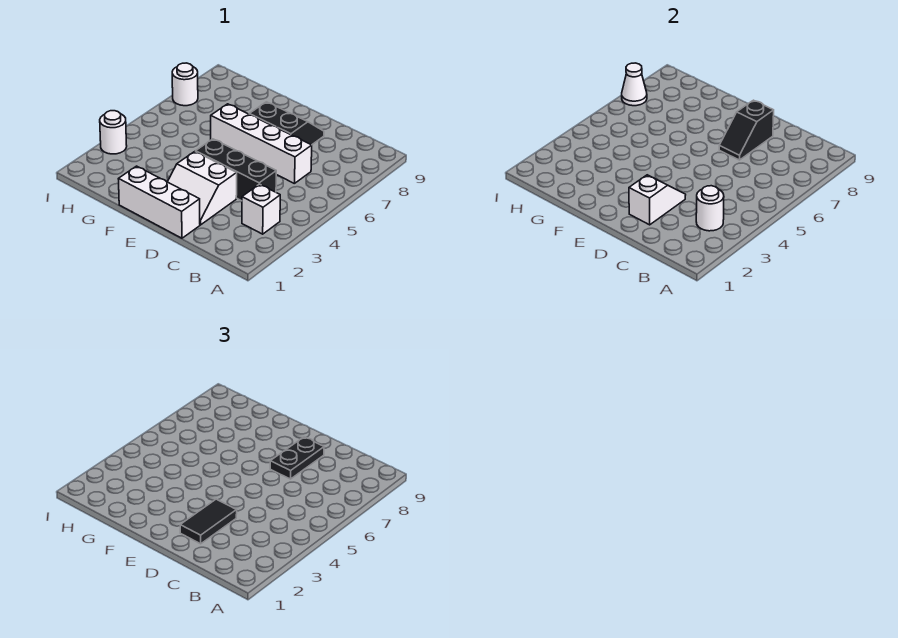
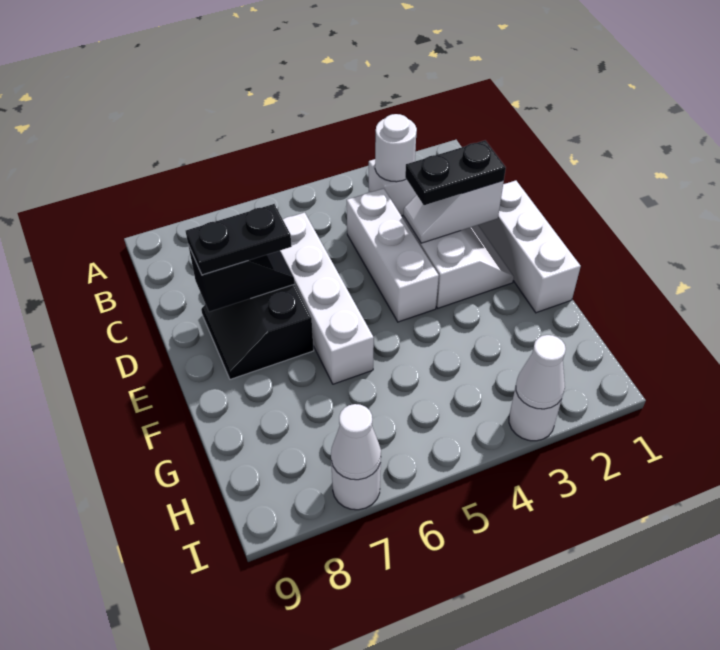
black 1x3 brick [196,139,276,201] -> white 1x3 brick [347,188,439,322]
black 1x2 tile [180,499,237,544] -> black 1x2 plate [405,141,506,205]
none -> white 1x1 cone [516,335,566,409]

